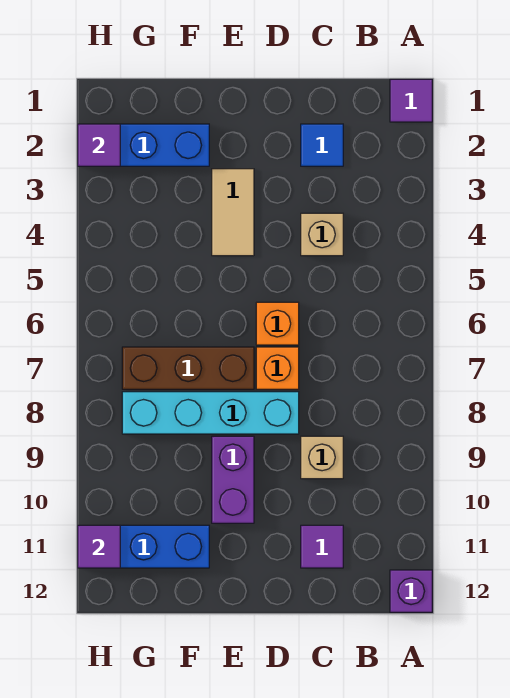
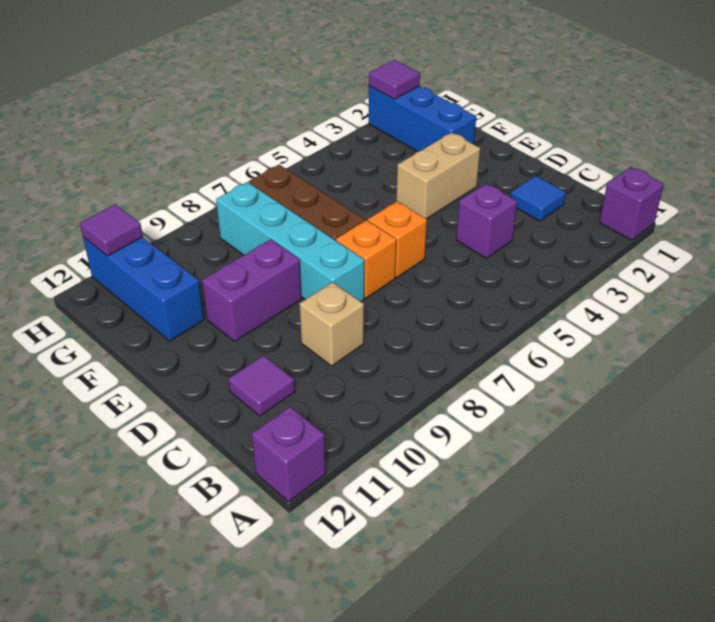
purple 1x1 tile [390,79,432,122] -> purple 1x1 brick [599,167,664,240]
tan 1x1 brick [301,213,343,256] -> purple 1x1 brick [456,184,517,258]
tan 1x2 tile [212,169,254,256] -> tan 1x2 brick [396,132,480,219]

